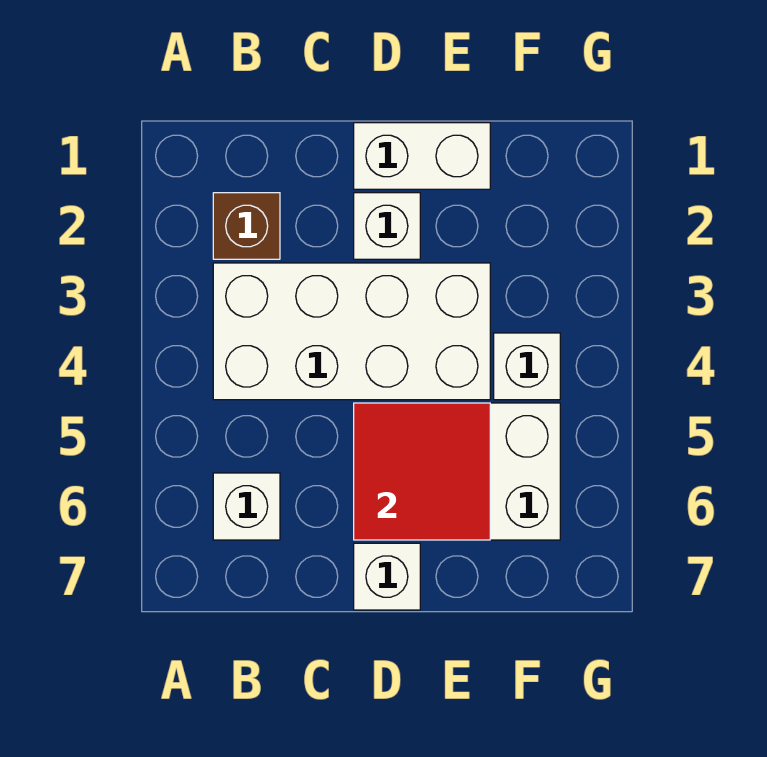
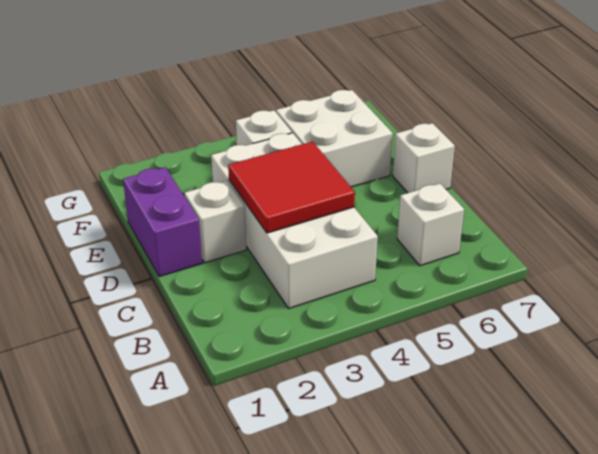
brown 1x1 brick [213,193,280,259] -> none
white 1x2 brick [354,123,490,189] -> purple 1x2 brick [123,167,202,277]
red 2x2 tile [354,403,490,540] -> red 2x2 tile moved to [228,142,355,233]

